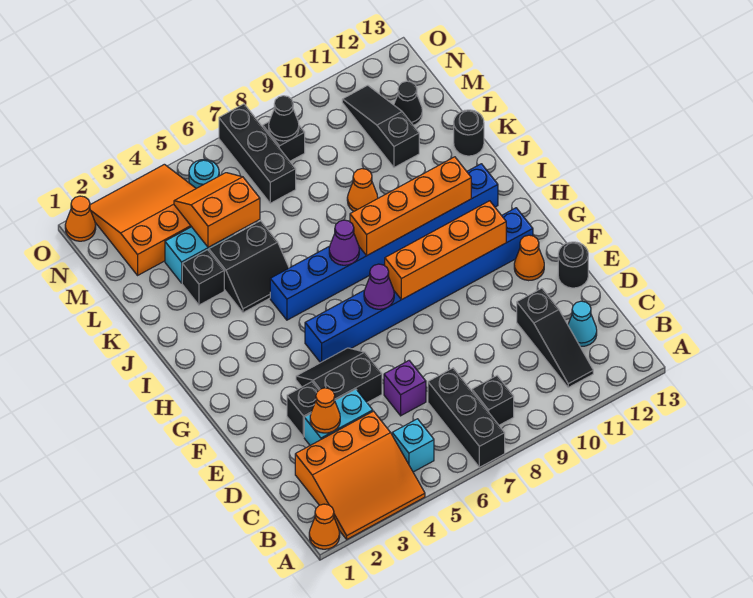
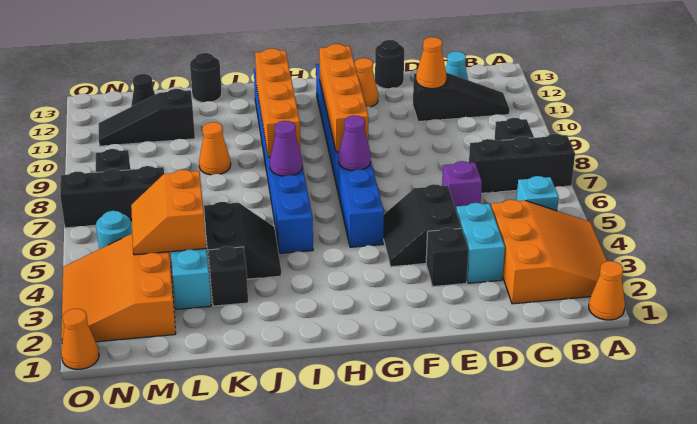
orange 1x1 cone [310,388,340,433] -> orange 1x1 cone moved to [416,37,447,89]
black 1x1 cone [269,96,299,141] -> none

